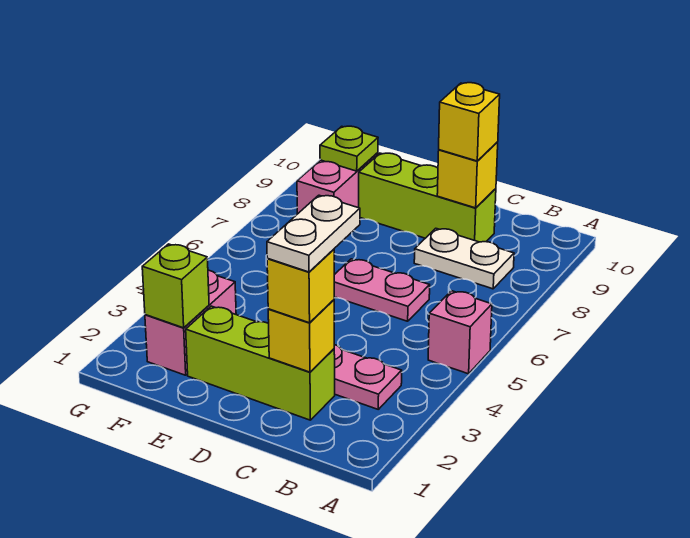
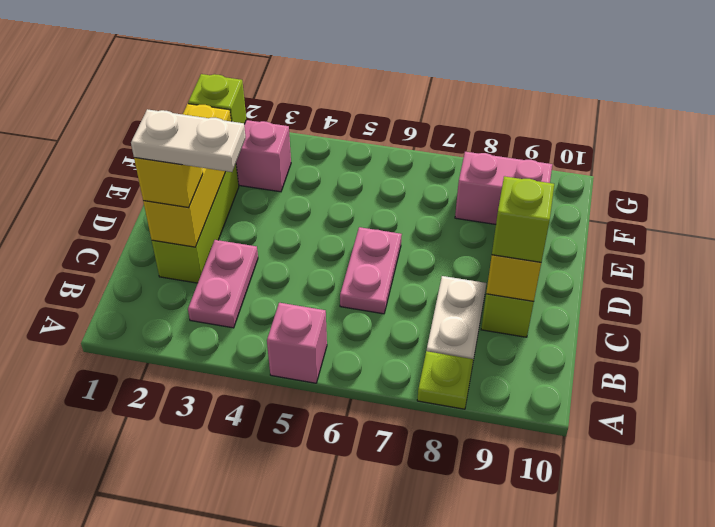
yellow 1x1 brick [268,300,334,372] -> yellow 1x3 brick [143,104,231,247]
yellow 1x1 brick [439,83,500,161] -> lime 1x1 brick [492,176,554,262]
lime 1x1 plate [320,126,378,171] -> lime 1x1 plate moved to [417,351,473,409]

